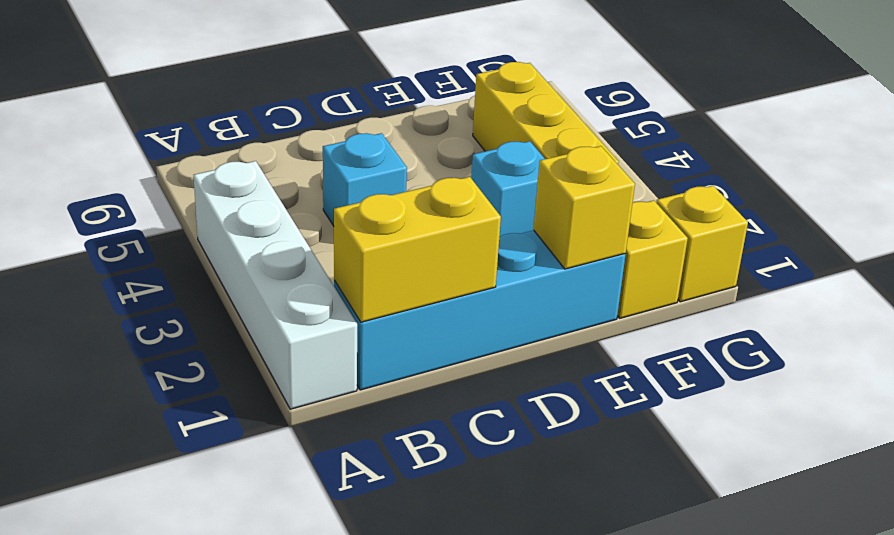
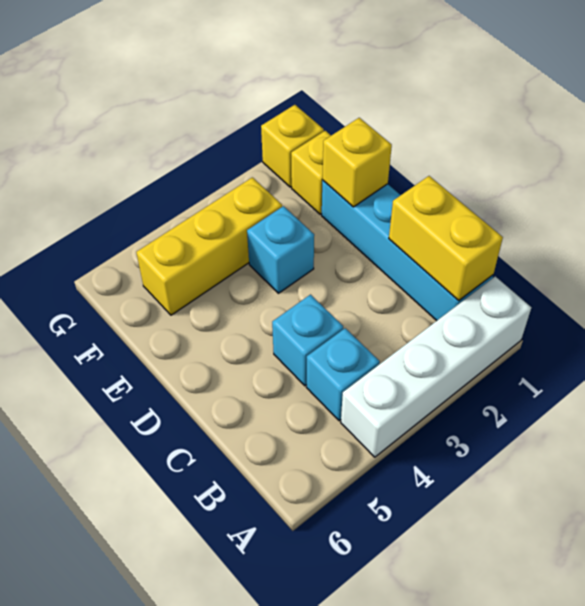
none -> cyan 1x1 brick [306,328,380,421]

